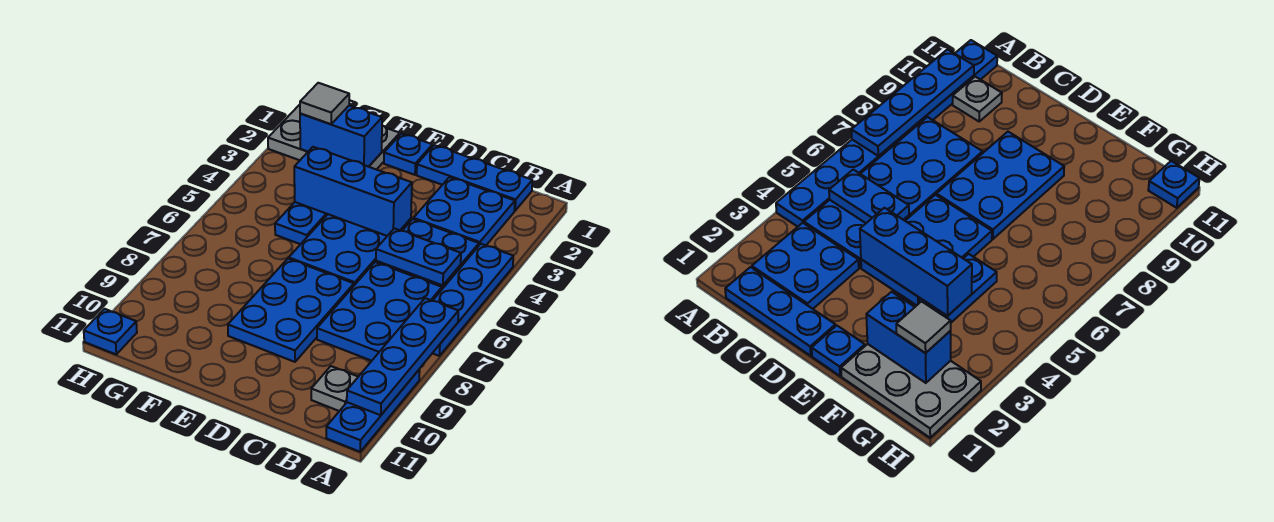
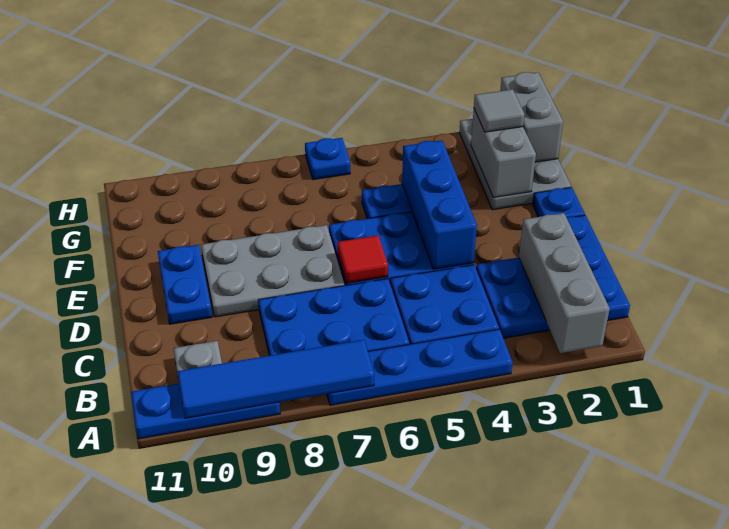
none -> grey 1x3 brick [519,213,610,353]
blue 1x4 plate [347,298,458,415] -> blue 1x4 tile [177,340,374,418]
blue 1x2 plate [376,228,461,285] -> blue 1x2 plate moved to [158,245,212,324]
none -> red 1x1 tile [337,236,388,283]
blue 2x3 plate [228,259,354,362] -> grey 2x3 plate [201,225,344,317]
blue 1x2 brick [300,106,382,167] -> grey 1x2 brick [471,109,536,198]
none -> grey 1x2 brick [500,72,563,162]
blue 1x1 plate [84,309,137,354] -> blue 1x1 plate moved to [305,138,350,180]

